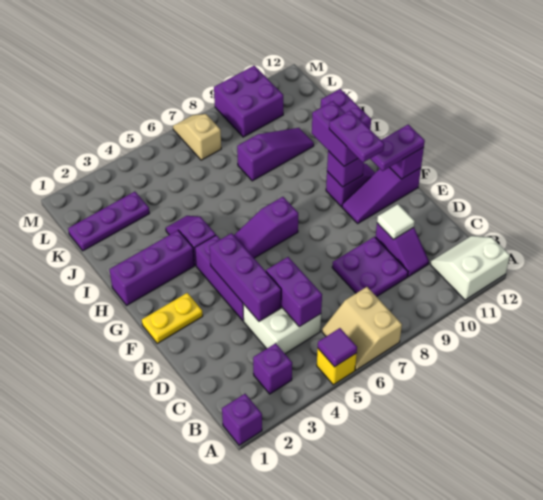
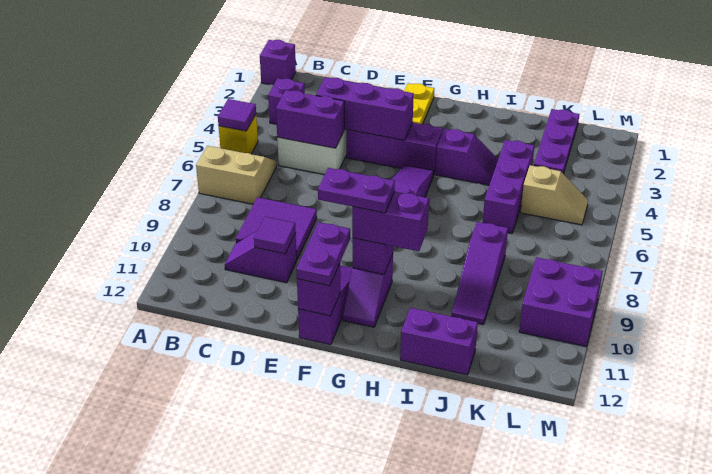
white 2x2 slope [430,236,510,300] -> none
purple 2x2 plate [332,237,408,297] -> purple 2x2 tile [236,197,317,259]
white 1x1 tile [377,204,415,239] -> purple 1x1 tile [254,217,296,254]
purple 1x3 brick [110,230,194,305] -> purple 1x3 brick moved to [483,140,534,234]
tan 1x2 slope [173,114,221,160] -> tan 1x2 slope moved to [521,165,588,225]

